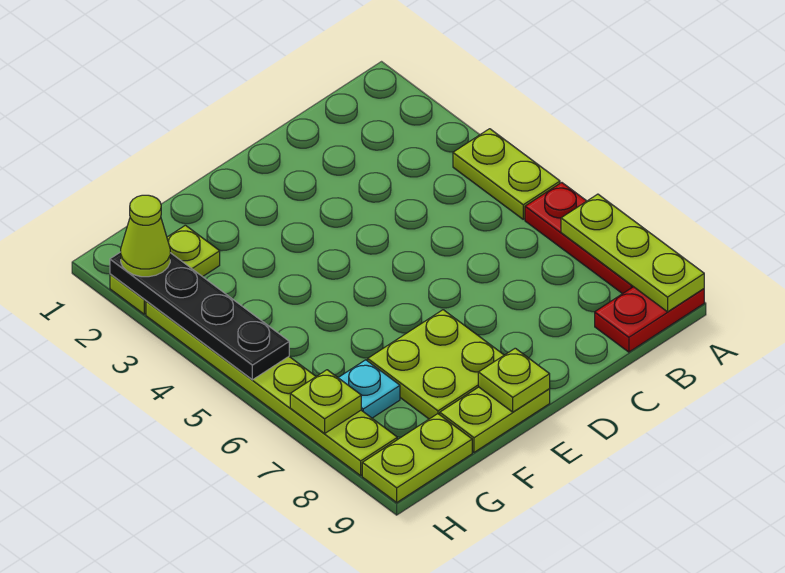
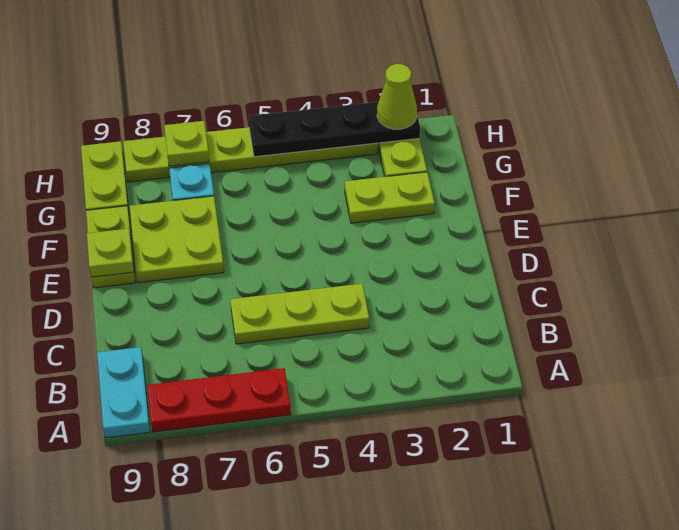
lime 1x2 plate [453,129,560,219] -> lime 1x2 plate moved to [345,172,435,223]
lime 1x3 plate [561,194,704,312] -> lime 1x3 plate moved to [230,284,369,344]
red 1x2 plate [595,287,704,352] -> cyan 1x2 plate [97,347,150,438]

